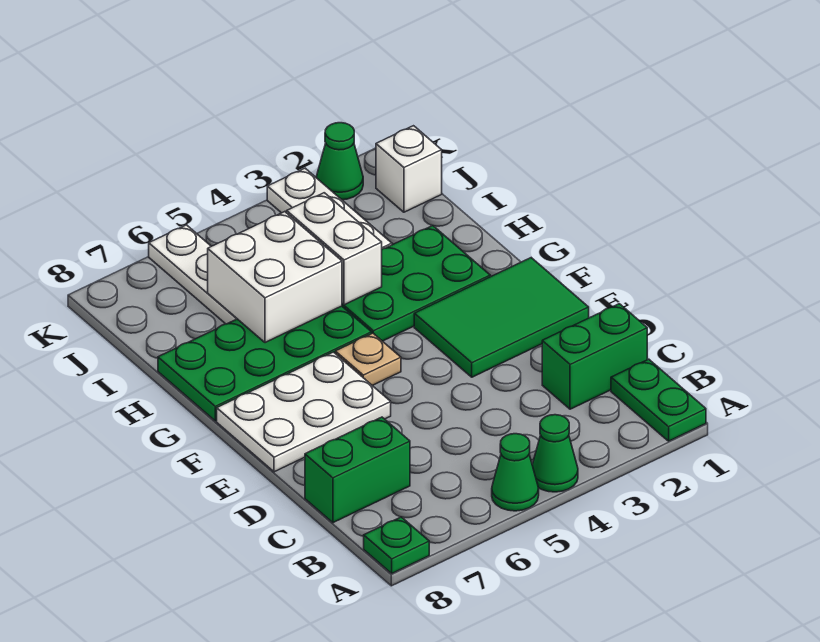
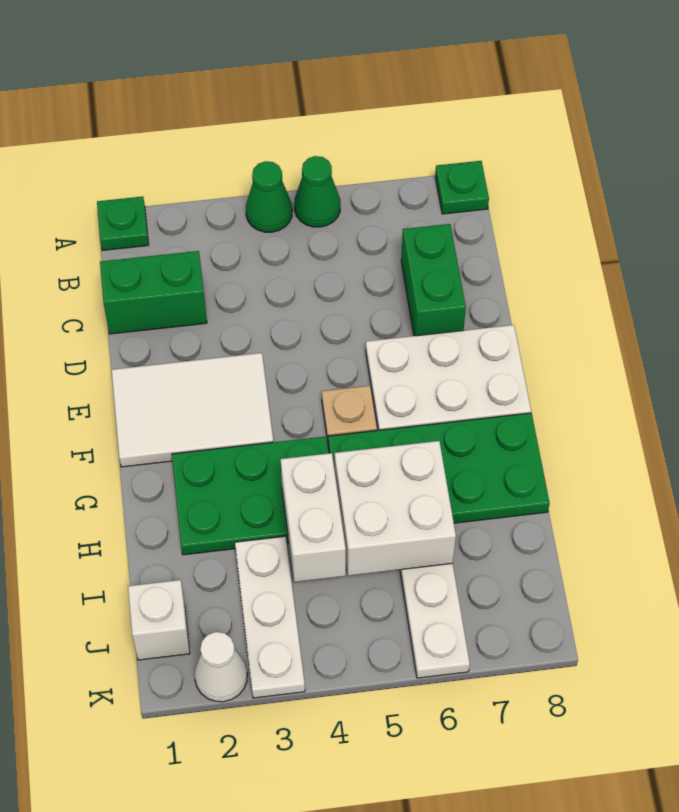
green 1x2 plate [611,359,706,441] -> green 1x1 plate [97,196,149,251]
green 1x2 brick [305,417,410,523] -> green 1x2 brick turned to [401,224,466,336]
green 2x3 tile [414,258,589,377] -> white 2x3 tile [112,353,273,467]
green 1x1 cone [316,123,363,200] -> white 1x1 cone [195,632,247,702]

